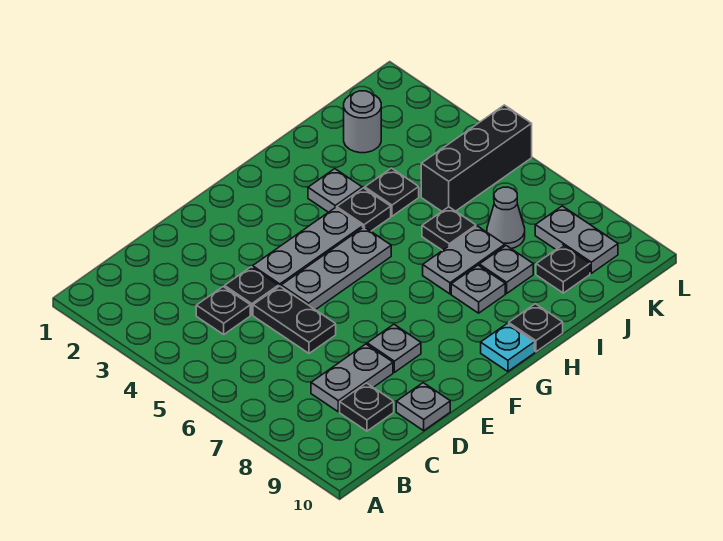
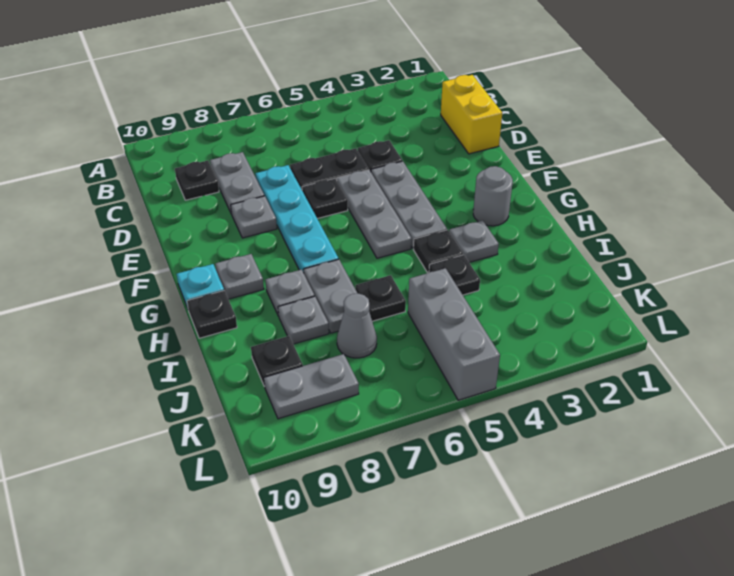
none -> yellow 1x2 brick [441,75,502,154]
black 1x1 plate [196,287,250,334] -> black 1x1 plate moved to [302,178,348,219]
none -> cyan 1x4 plate [255,165,339,273]
grey 1x1 plate [396,383,450,431] -> grey 1x1 plate moved to [215,254,264,299]
grey 1x1 round brick [344,91,381,153] -> grey 1x1 round brick moved to [473,166,513,226]
black 1x3 brick [421,105,532,211] -> grey 1x3 brick [408,268,500,400]

